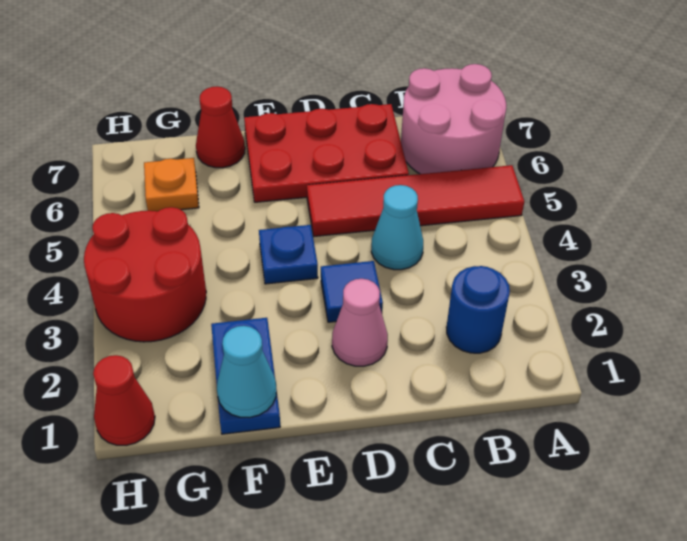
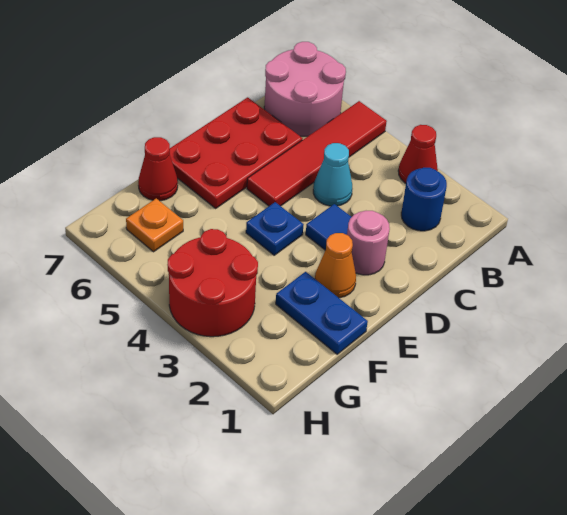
pink 1x1 cone [332,279,388,366] -> pink 1x1 round brick [347,211,390,275]
none -> orange 1x1 cone [315,233,356,298]
cyan 1x1 cone [217,326,276,418] -> none
red 1x1 cone [93,355,155,445] -> red 1x1 cone moved to [398,125,438,183]

